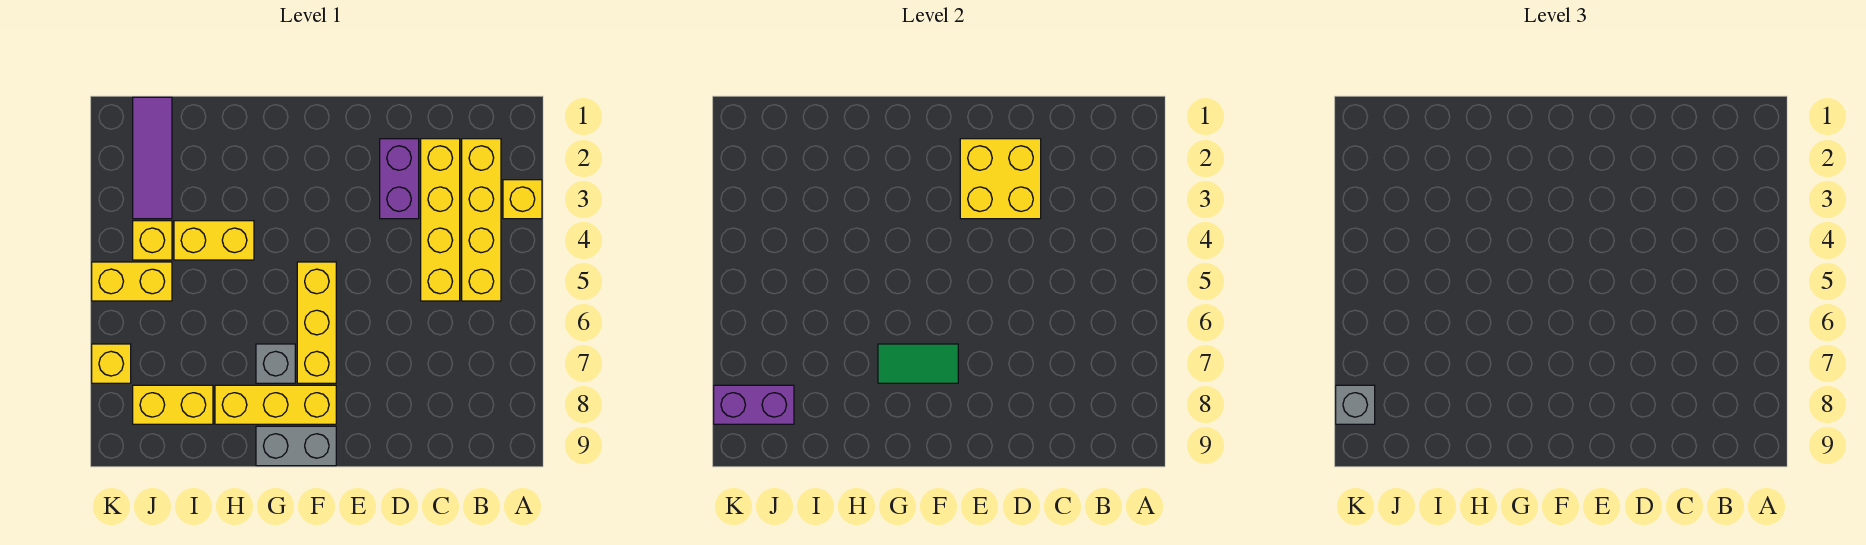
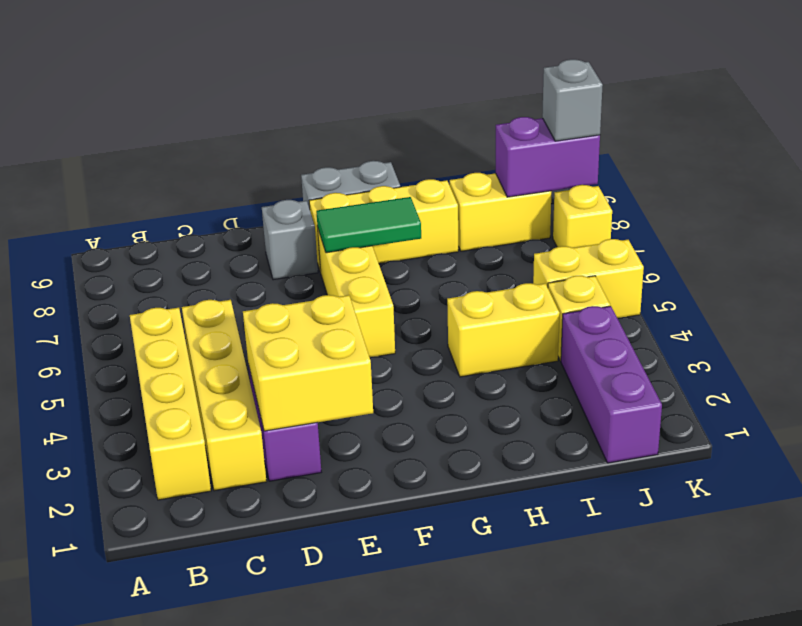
yellow 1x1 brick [503,180,542,219] -> none
grey 1x1 brick [256,344,295,383] -> grey 1x1 brick moved to [262,200,318,280]
purple 1x3 tile [133,97,172,219] -> purple 1x3 brick [561,306,662,463]

